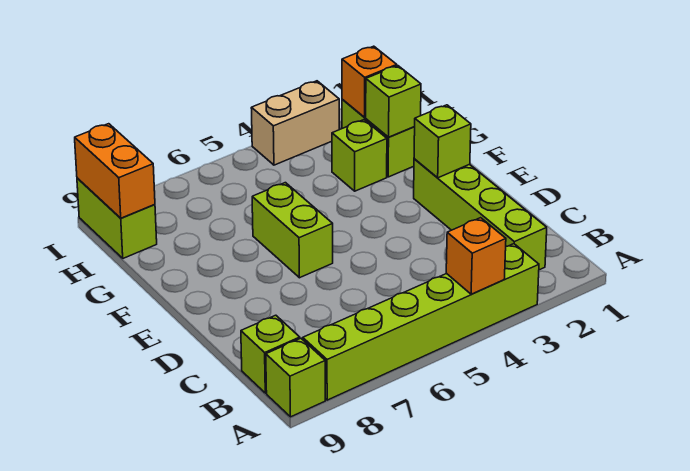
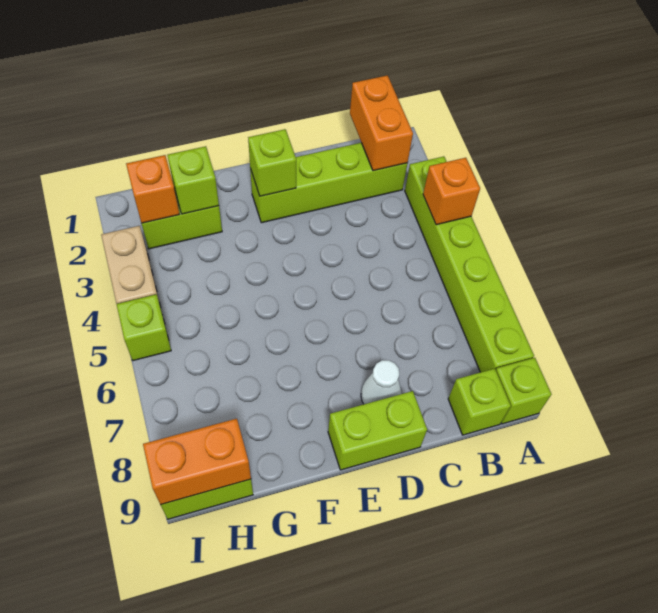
none -> orange 1x2 brick [350,75,413,171]
none -> white 1x1 cone [361,360,402,404]
lime 1x2 brick [252,183,333,278] -> lime 1x2 brick moved to [328,391,427,470]
lime 1x1 brick [332,120,387,191] -> lime 1x1 brick moved to [117,294,171,361]

